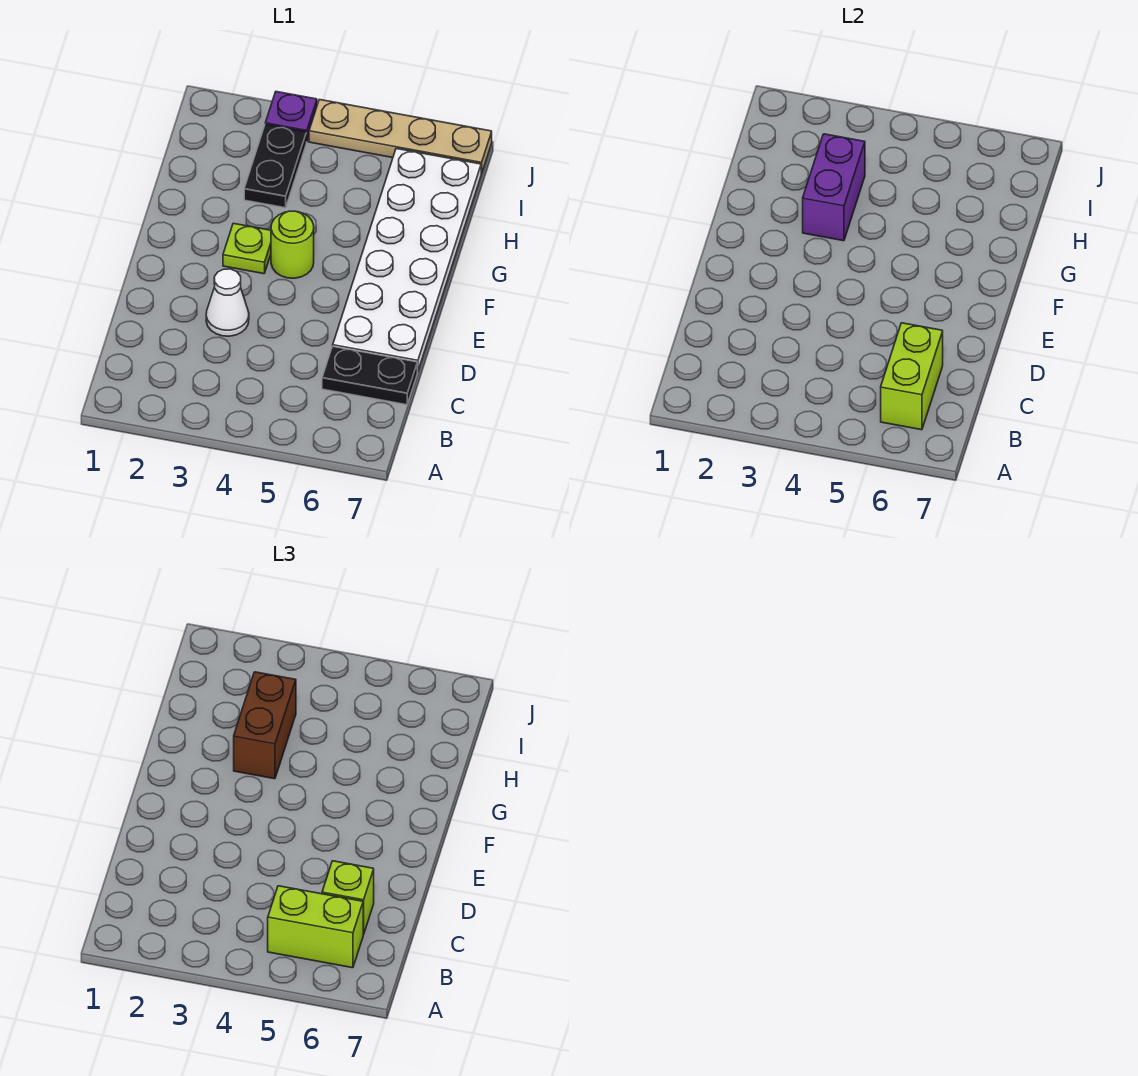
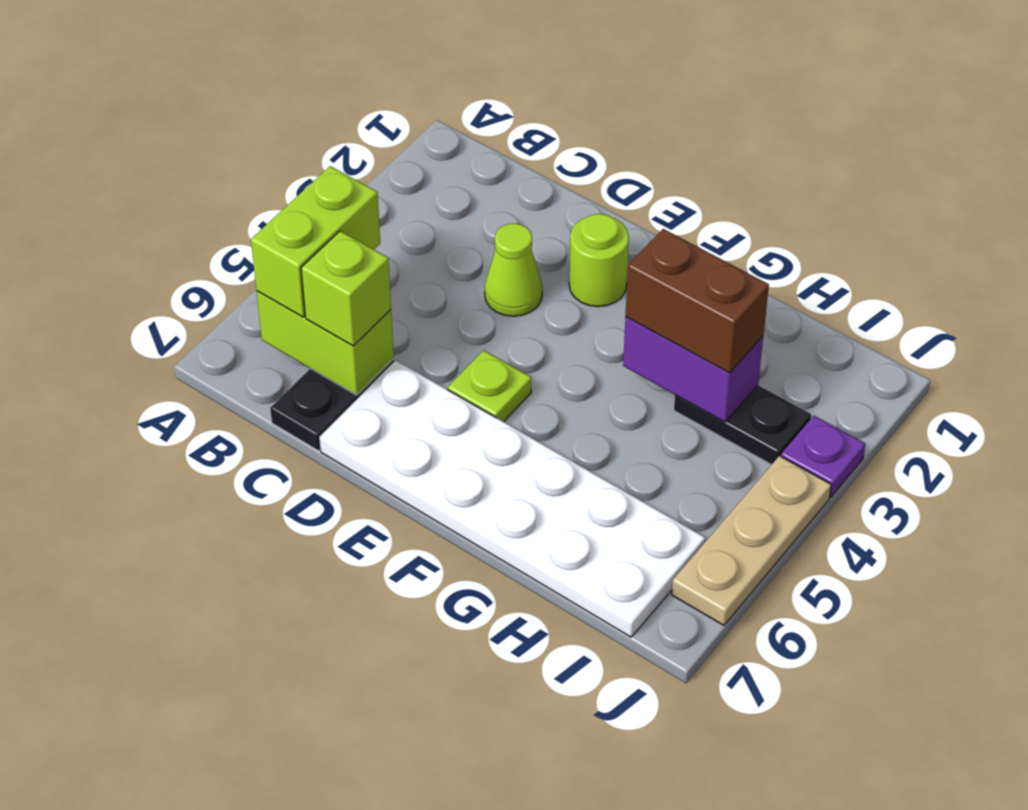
white 1x1 cone [206,269,249,336] -> lime 1x1 cone [485,223,542,316]
lime 1x1 plate [223,223,271,274] -> lime 1x1 plate moved to [448,350,531,422]
lime 1x1 round brick [271,211,314,278] -> lime 1x1 round brick moved to [569,214,629,307]
tan 1x4 plate [309,100,492,174] -> tan 1x3 plate [672,456,831,625]

